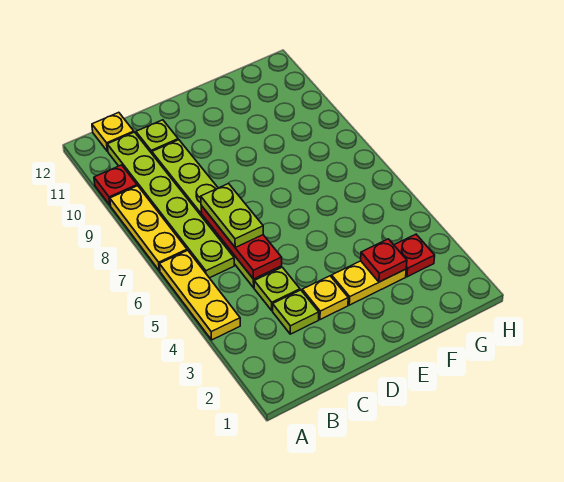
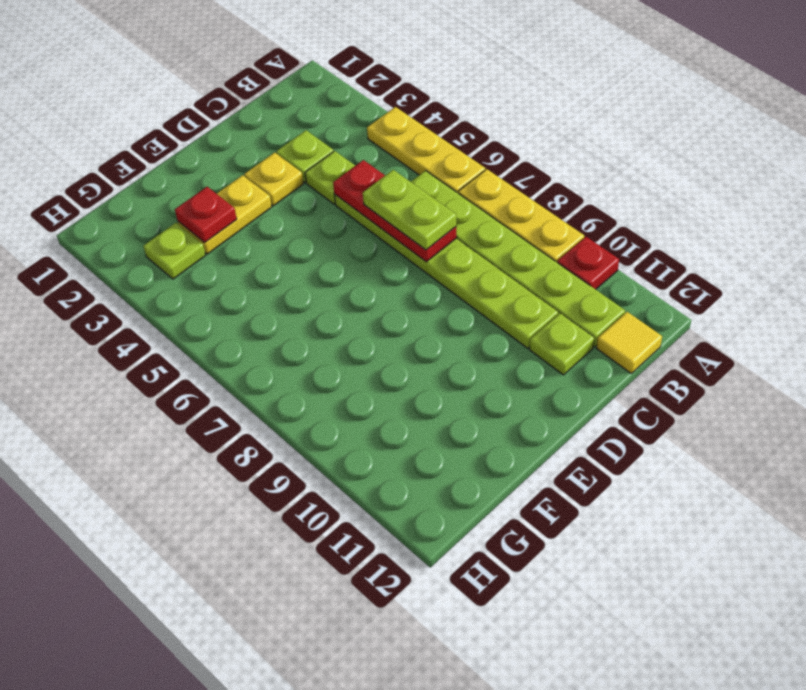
yellow 1x1 plate [92,112,134,151] -> yellow 1x1 tile [596,312,662,373]
red 1x1 plate [394,234,435,277] -> lime 1x1 plate [143,223,206,279]

